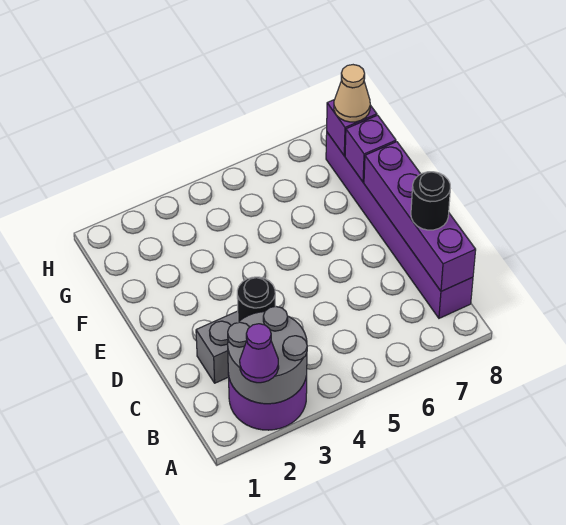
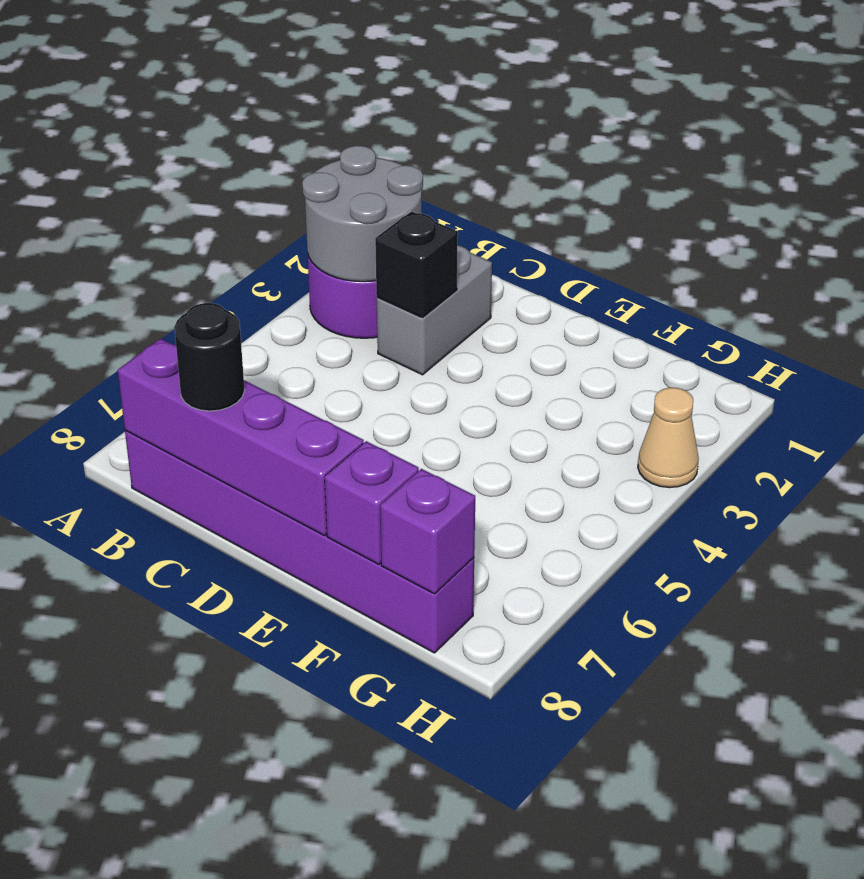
purple 1x1 cone [240,324,279,383] -> none
black 1x1 round brick [237,277,275,322] -> black 1x1 brick [375,211,458,318]
tan 1x1 cone [334,65,370,122] -> tan 1x1 cone moved to [638,388,699,488]

